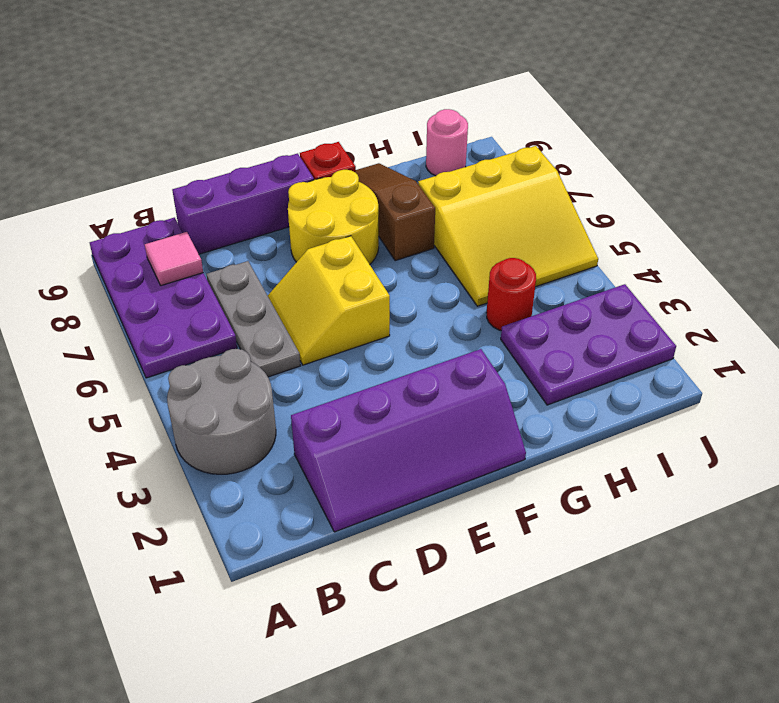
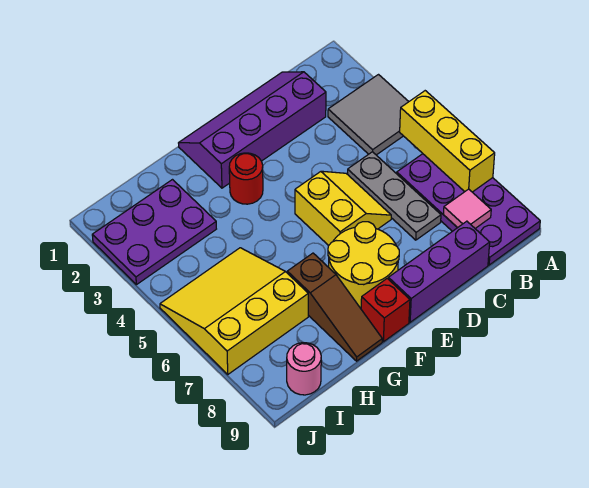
grey 2x2 round brick [167,349,276,474] -> grey 2x2 tile [328,75,409,155]
none -> yellow 1x3 brick [400,91,495,192]
red 1x1 round brick [487,258,536,331] -> red 1x1 round brick moved to [229,153,263,204]

